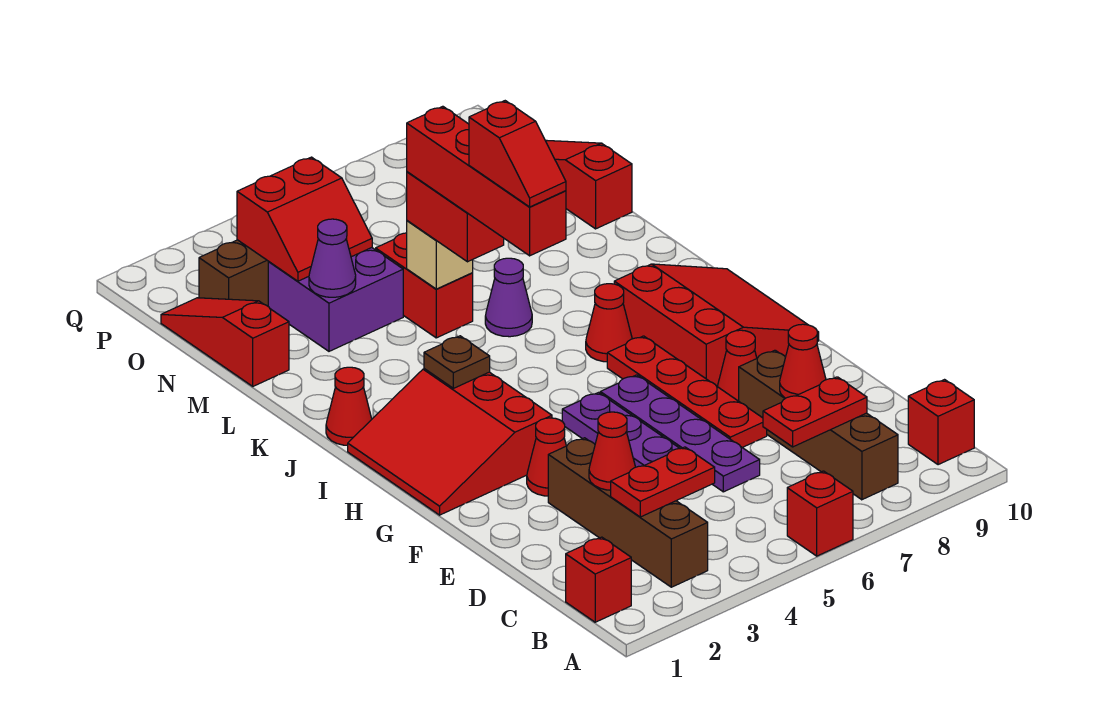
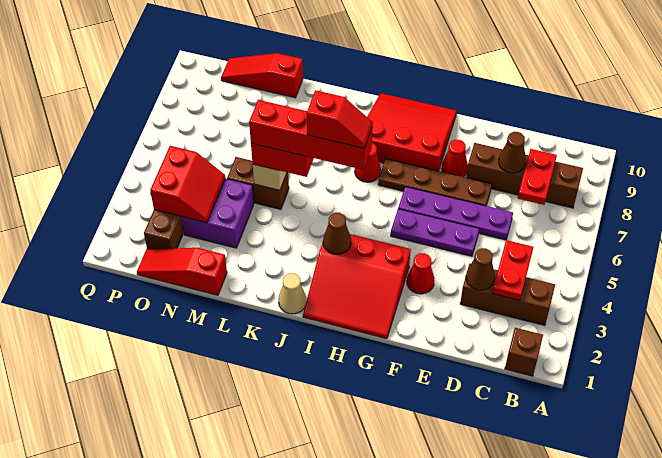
red 1x1 brick [787,471,853,556] -> none
red 1x1 brick [566,537,631,622] -> brown 1x1 brick [505,328,543,376]
brown 1x4 brick [548,438,708,587] -> brown 1x3 brick [460,264,555,325]
red 1x1 brick [908,380,974,465] -> none
red 1x1 cone [589,412,635,490] -> brown 1x1 cone [466,248,495,290]
red 1x1 cone [780,324,826,398] -> brown 1x1 cone [499,132,526,173]
red 1x4 plate [607,336,767,448] -> brown 1x4 plate [378,159,492,206]
brown 1x1 plate [424,336,490,388] -> brown 1x1 cone [323,213,351,254]
red 1x1 cone [326,367,372,445] -> tan 1x1 cone [278,273,306,314]
purple 1x1 cone [485,258,532,337] -> none
red 1x2 brick [376,233,473,338] -> brown 1x2 brick [227,157,289,209]
purple 1x1 cone [309,219,356,297] -> none

